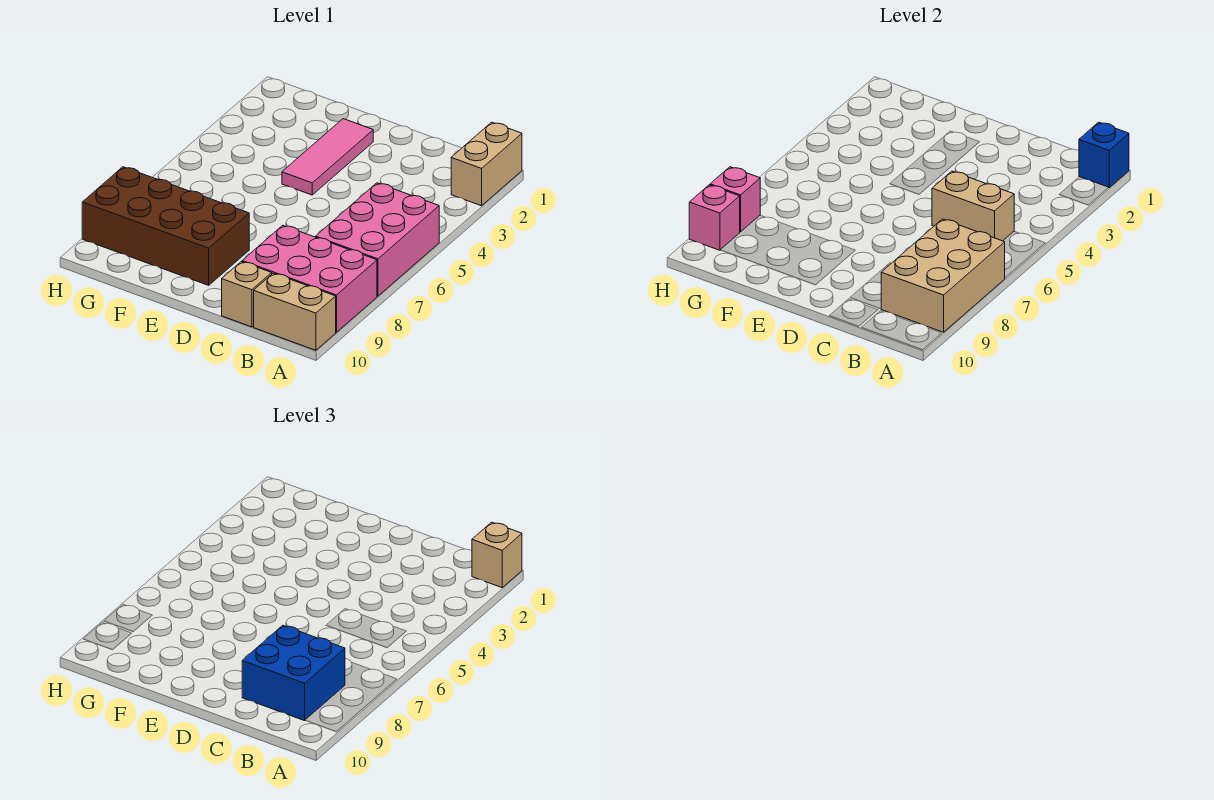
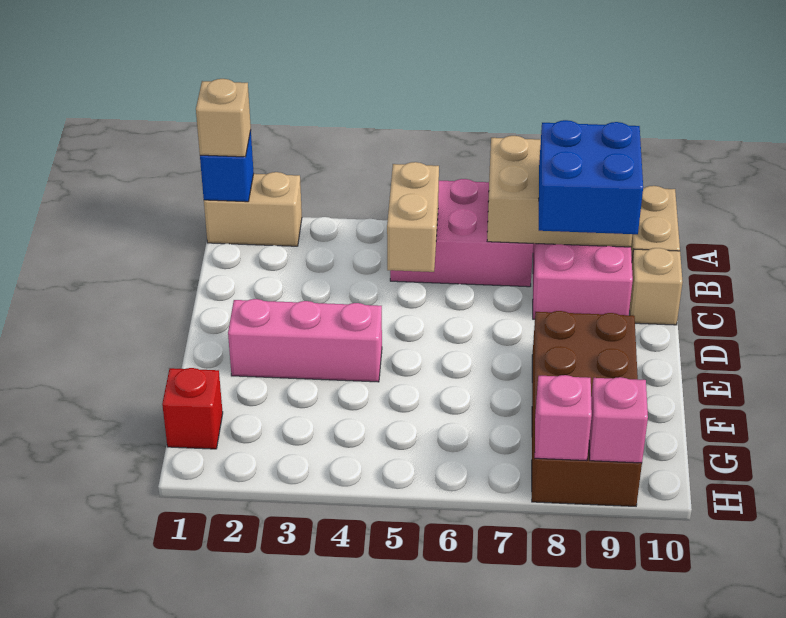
pink 1x3 tile [282,119,373,195] -> pink 1x3 brick [228,299,382,382]
none -> red 1x1 brick [162,368,223,449]

